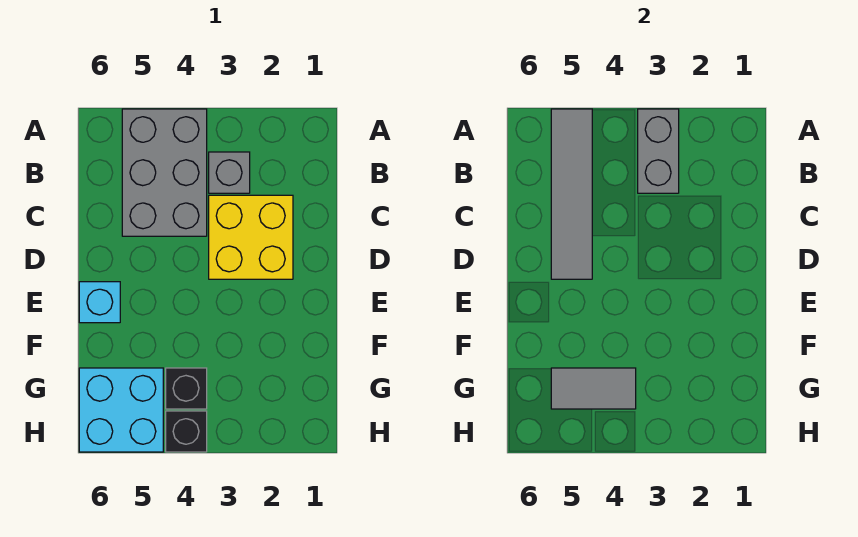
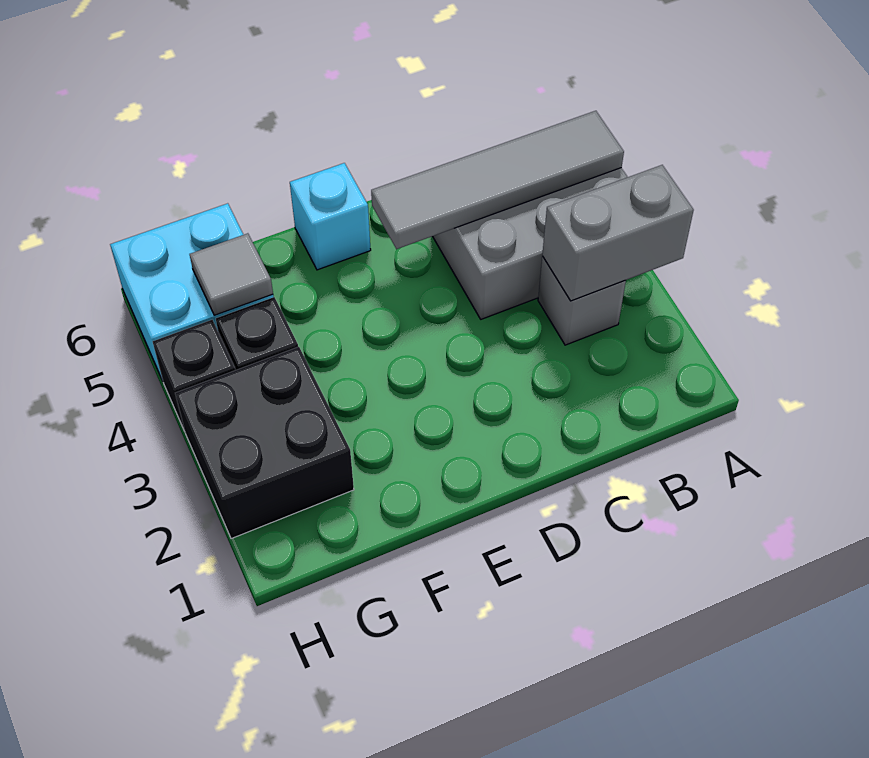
yellow 2x2 brick [209,195,293,279] -> none
none -> black 2x2 brick [175,347,354,539]
grey 1x2 tile [551,368,636,409] -> grey 1x1 tile [190,233,273,315]

